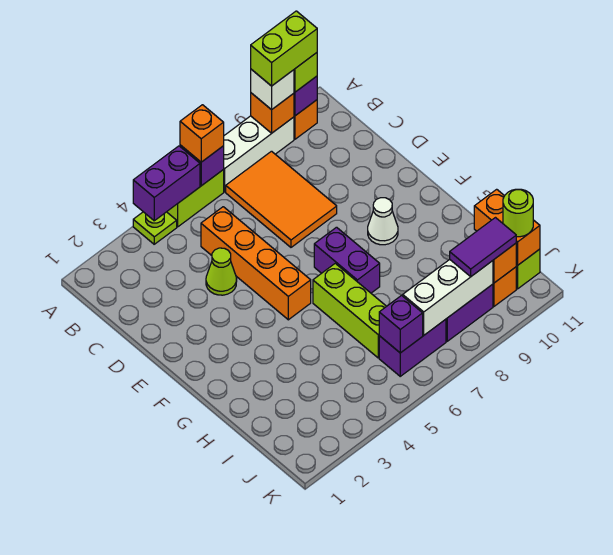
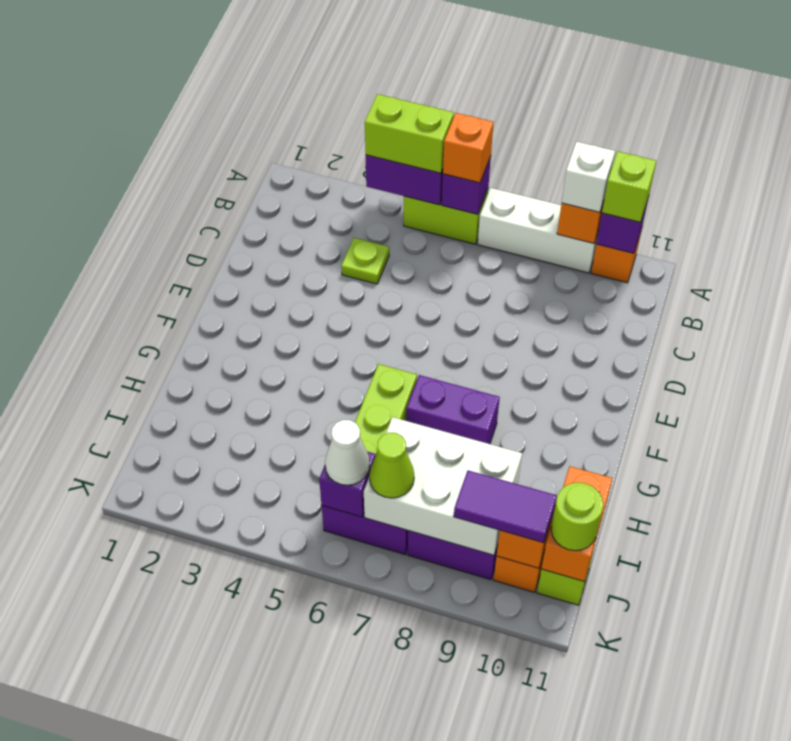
lime 1x1 plate [133,212,177,244] -> lime 1x1 plate moved to [341,238,389,284]
lime 1x2 brick [251,11,317,86] -> lime 1x2 brick moved to [365,94,454,173]
orange 2x3 tile [226,151,337,247] -> none
orange 1x4 brick [201,207,311,320] -> none
lime 1x1 cone [206,248,237,295] -> lime 1x1 cone moved to [369,433,414,498]
purple 1x2 brick [314,227,380,293] -> purple 1x2 brick turned to [406,375,500,444]
white 1x1 cone [368,198,398,245] -> white 1x1 cone moved to [325,420,370,485]
white 1x3 brick [403,260,493,335] -> white 2x3 brick [364,417,522,555]

